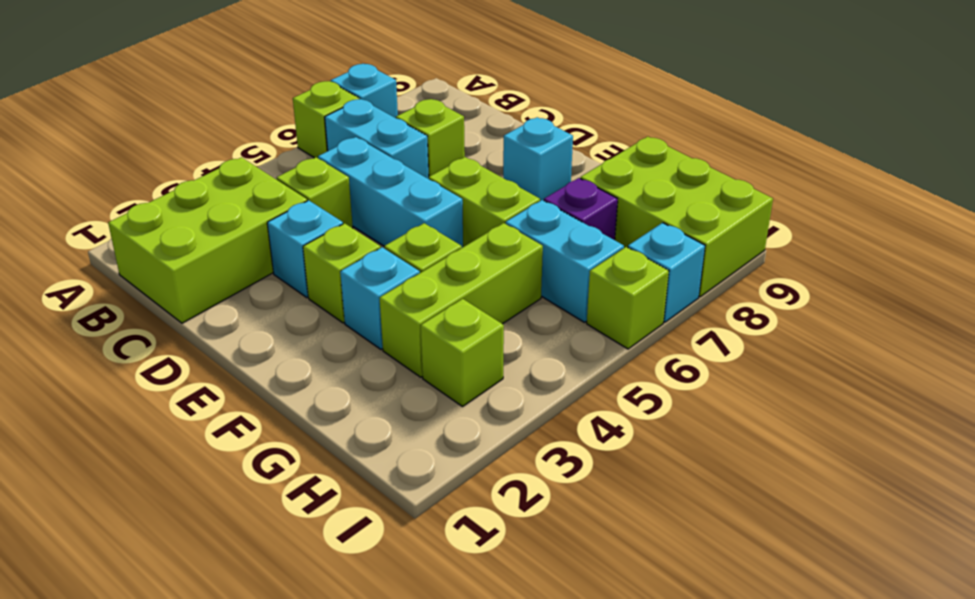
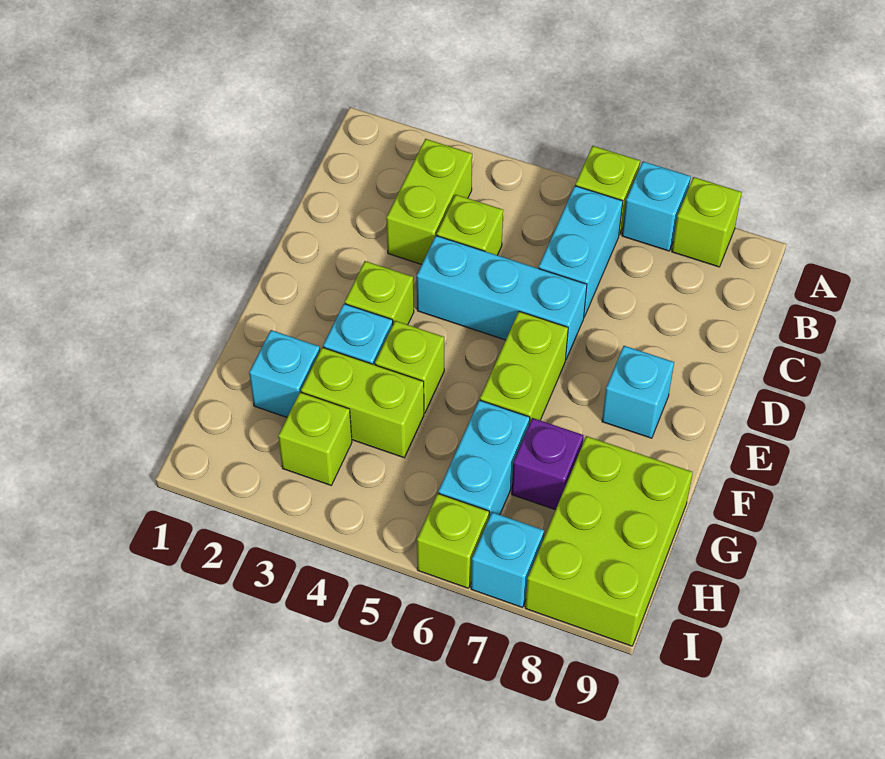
lime 2x3 brick [108,157,307,323] -> lime 1x2 brick [386,139,472,265]
cyan 1x3 brick [318,137,463,248] -> cyan 1x3 brick turned to [417,236,587,360]
lime 1x1 brick [396,99,465,176] -> lime 1x1 brick moved to [672,177,742,267]
cyan 1x1 brick [267,200,343,297] -> cyan 1x1 brick moved to [249,330,320,417]
lime 1x3 brick [380,223,543,377] -> lime 1x2 brick [301,347,424,458]

